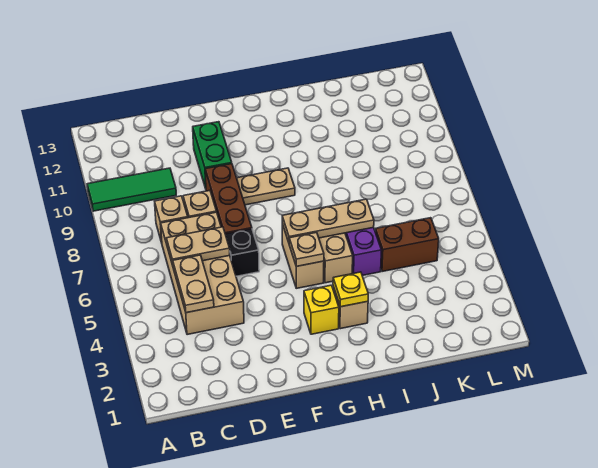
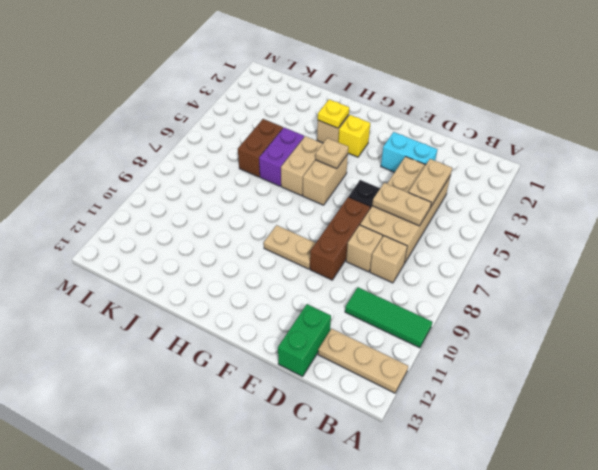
none -> cyan 1x2 brick [381,132,437,172]
green 1x2 brick [193,122,232,188] -> green 1x2 brick moved to [278,304,331,376]
tan 1x3 plate [282,199,374,242] -> tan 1x3 plate moved to [318,329,408,393]
brown 1x2 brick [375,218,439,272] -> brown 1x2 brick turned to [238,119,283,177]

